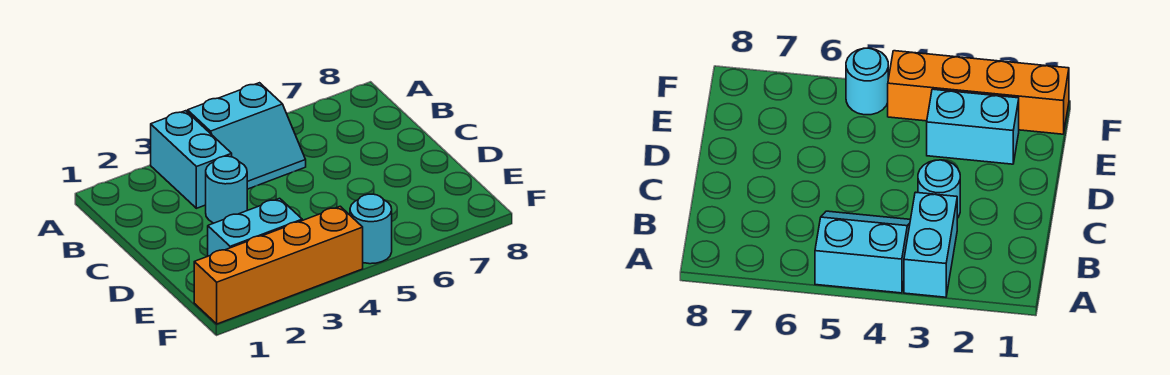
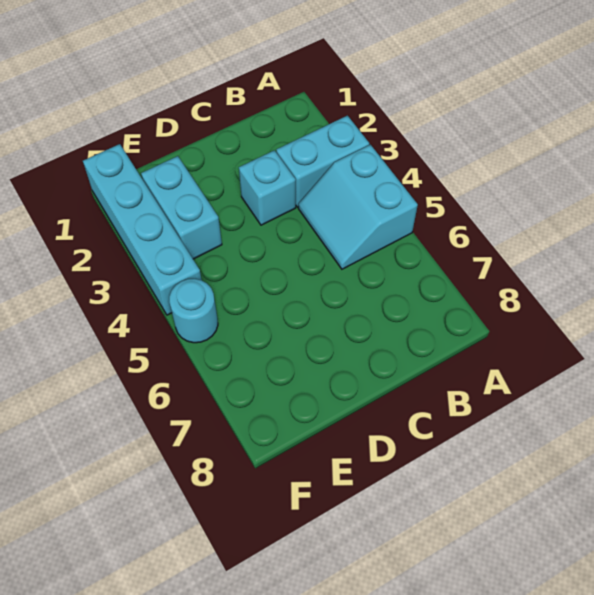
cyan 1x1 round brick [206,156,247,223] -> cyan 1x1 brick [239,150,296,225]
orange 1x4 brick [194,206,363,324] -> cyan 1x4 brick [83,144,202,315]

